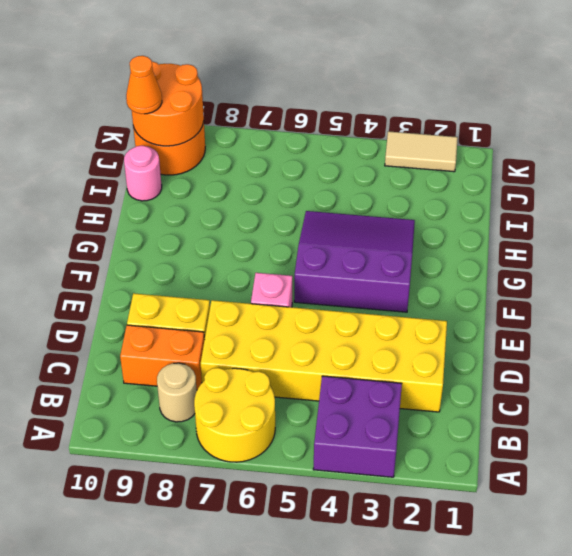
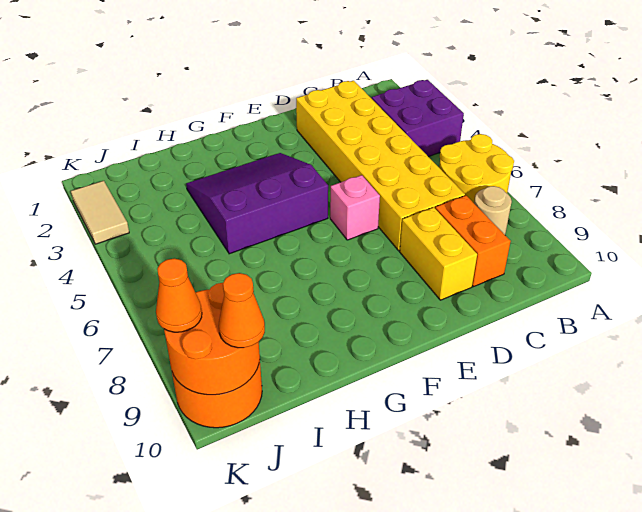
purple 3x3 slope [294,211,415,312] -> purple 3x3 slope turned to [186,153,328,254]
pink 1x1 round brick [124,146,162,201] -> none
none -> orange 1x1 cone [156,258,202,332]

